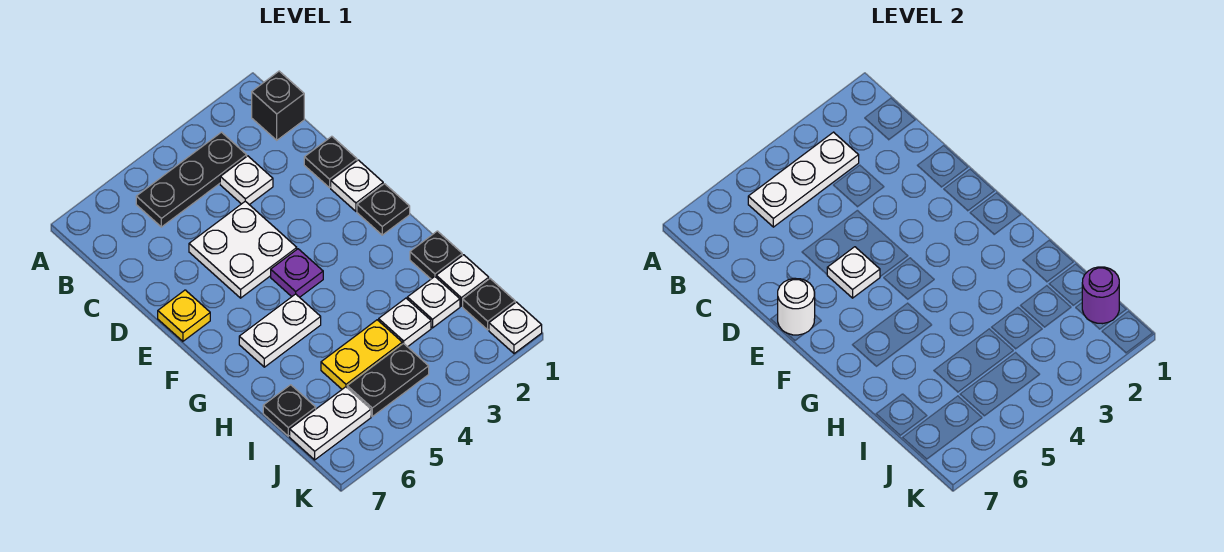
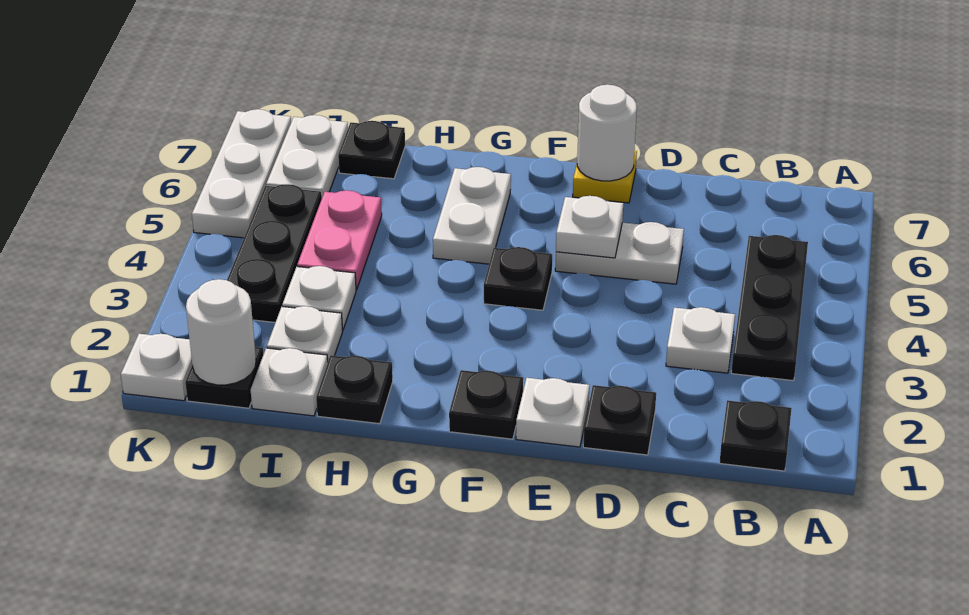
black 1x1 brick [252,71,304,140] -> black 1x1 plate [720,400,792,471]
white 1x3 plate [748,132,859,227] -> white 1x3 plate moved to [192,109,291,238]
white 2x2 plate [189,201,297,298] -> white 1x2 plate [555,222,684,284]
purple 1x1 plate [271,249,323,297] -> black 1x1 plate [484,247,552,310]
yellow 1x2 plate [321,320,402,389] -> pink 1x2 plate [297,190,382,290]
purple 1x1 round brick [1082,267,1119,324] -> white 1x1 round brick [186,279,256,385]
black 1x2 plate [347,343,429,416] -> black 1x3 plate [227,184,322,323]

